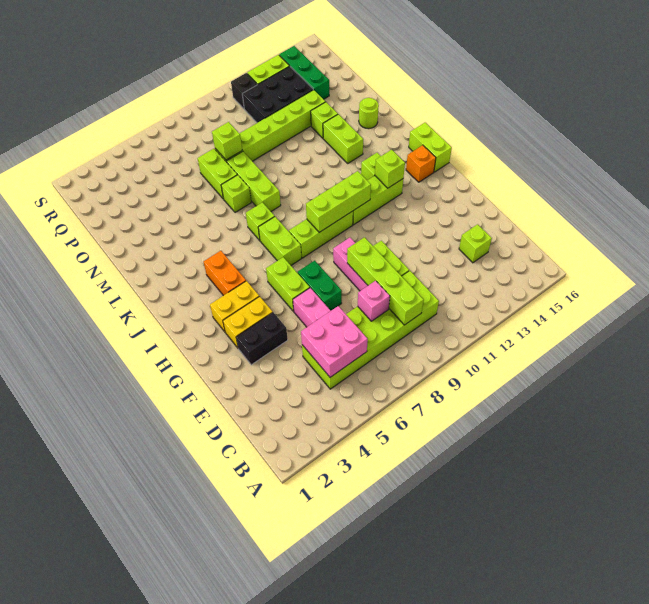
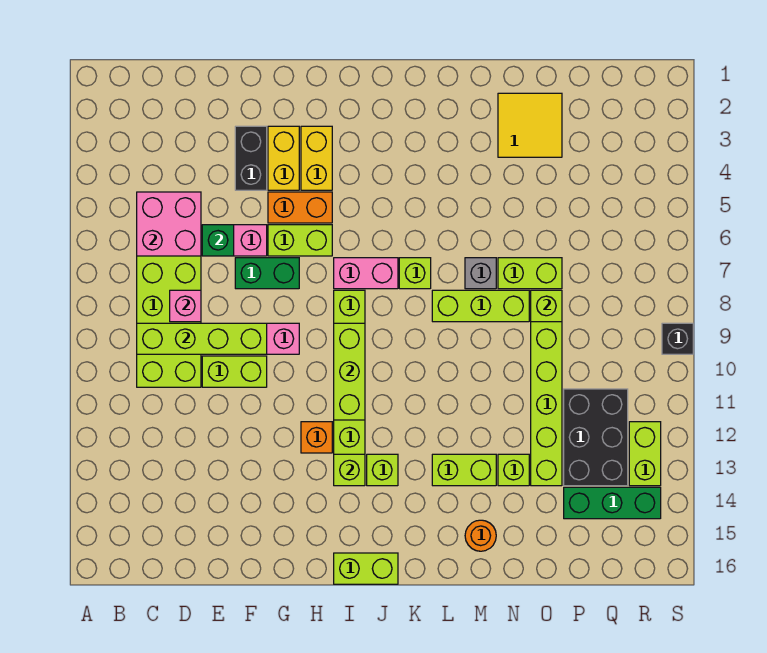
lime 1x1 brick [459,224,492,263] -> none
none -> green 1x1 brick [202,225,234,256]
orange 1x2 brick [204,251,246,296] -> orange 1x2 brick moved to [268,192,332,223]
lime 1x2 brick [258,217,302,265] -> pink 1x2 brick [334,258,398,289]
orange 1x1 brick [406,145,436,182] -> orange 1x1 brick moved to [301,422,332,453]
lime 1x1 brick [221,175,251,213] -> grey 1x1 brick [465,258,496,289]
lime 1x1 round brick [359,98,379,129] -> orange 1x1 round brick [465,520,496,551]
none -> yellow 2x2 tile [498,93,562,157]
black 1x1 brick [231,73,257,109] -> black 1x1 brick moved to [662,323,693,354]

